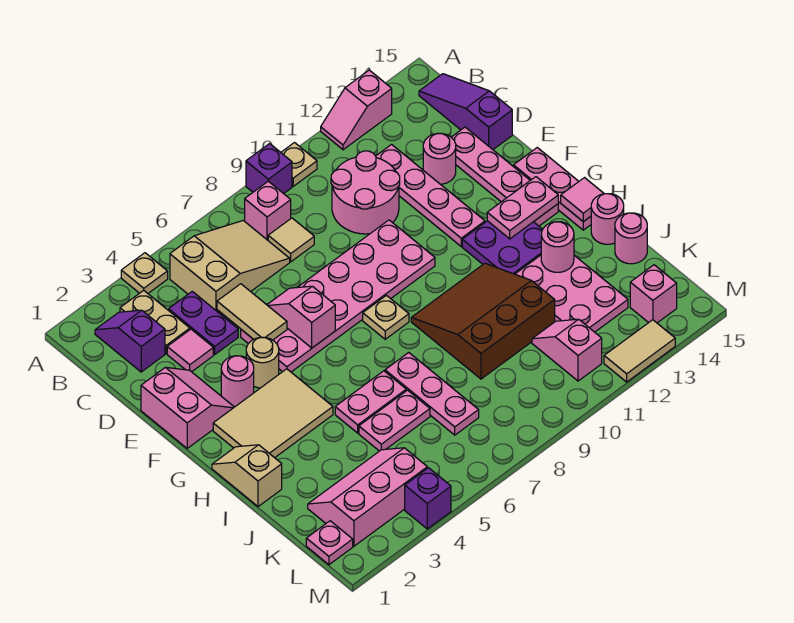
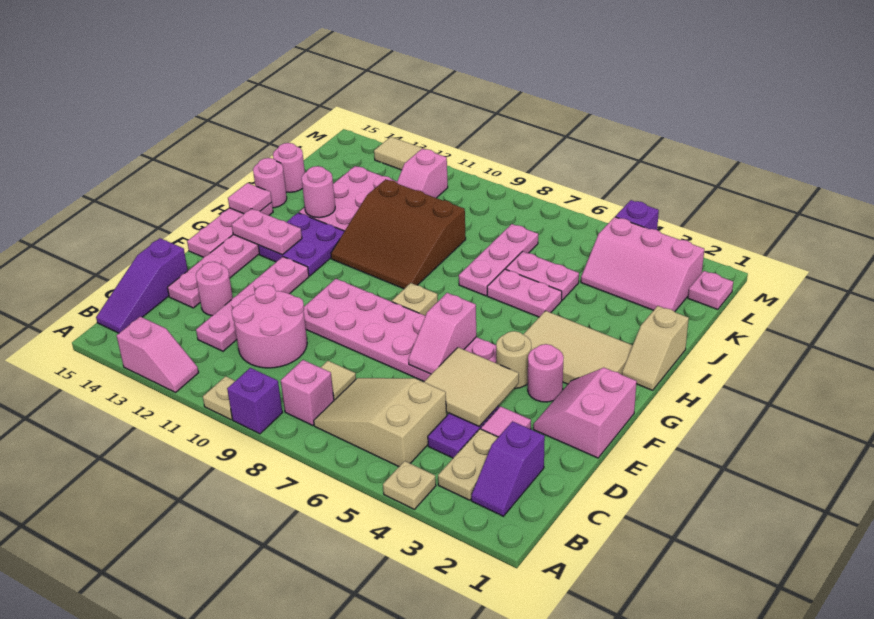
tan 1x2 tile [217,284,287,340] -> tan 2x2 tile [424,347,519,426]
pink 1x1 brick [630,265,677,323] -> none

